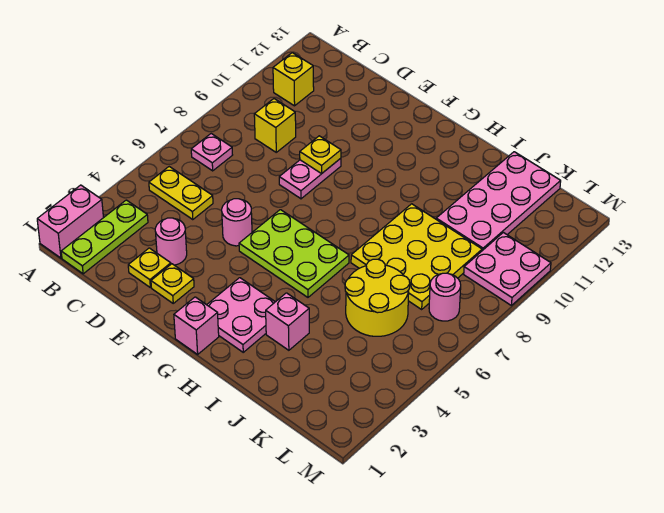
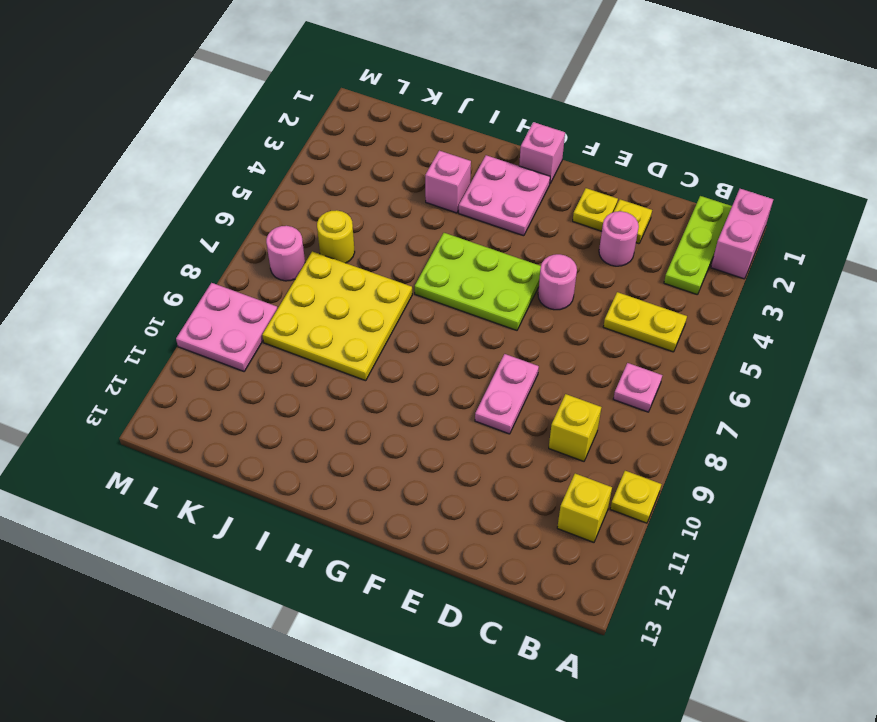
yellow 1x1 plate [300,136,341,174] -> yellow 1x1 plate moved to [610,471,661,523]
yellow 2x2 round brick [345,259,410,336] -> yellow 1x1 round brick [317,210,355,263]
pink 2x4 plate [436,152,561,251] -> none

